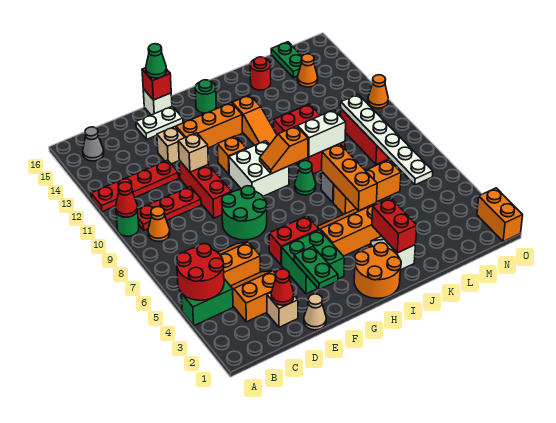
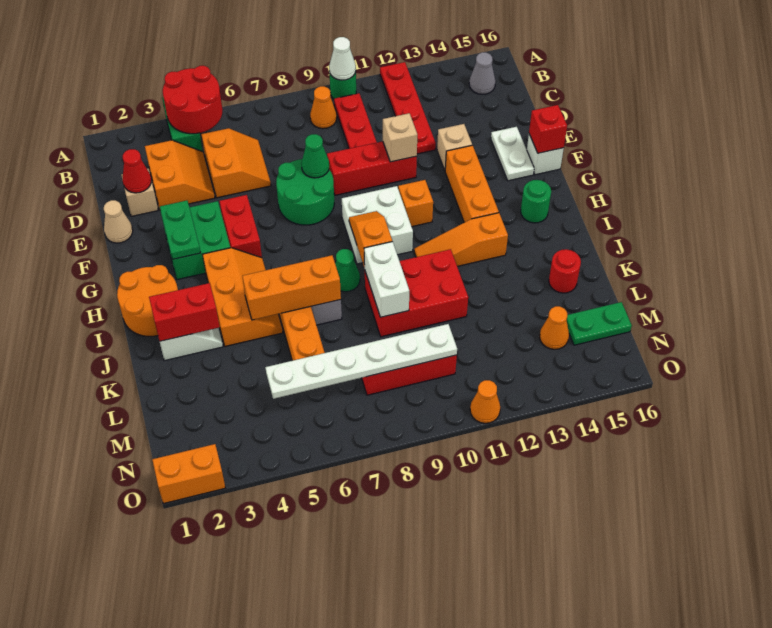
red 1x1 cone [116,182,138,217] -> white 1x1 cone [329,37,356,80]
green 1x2 plate [294,247,338,290] -> green 1x2 plate turned to [160,201,201,259]
green 1x1 cone [146,44,167,78] -> green 1x1 cone moved to [301,134,329,178]

